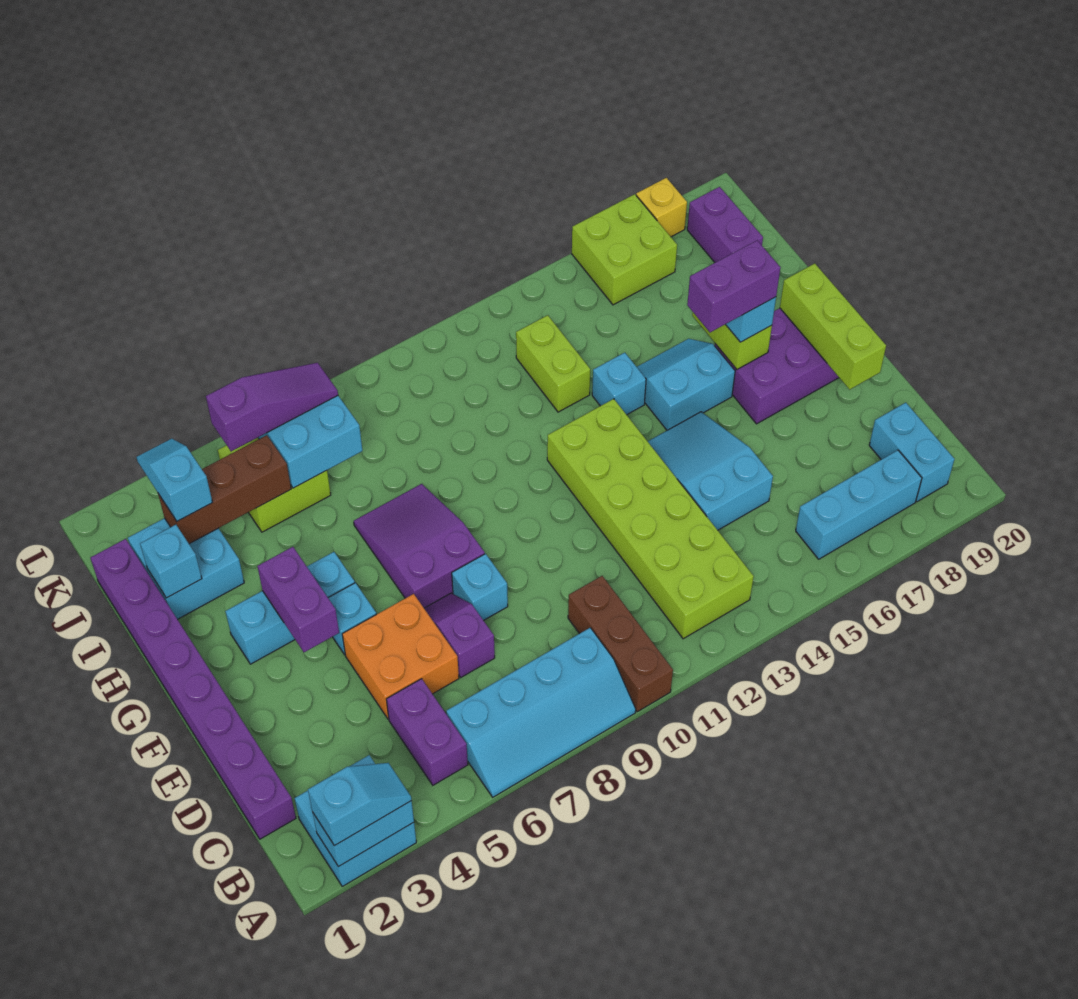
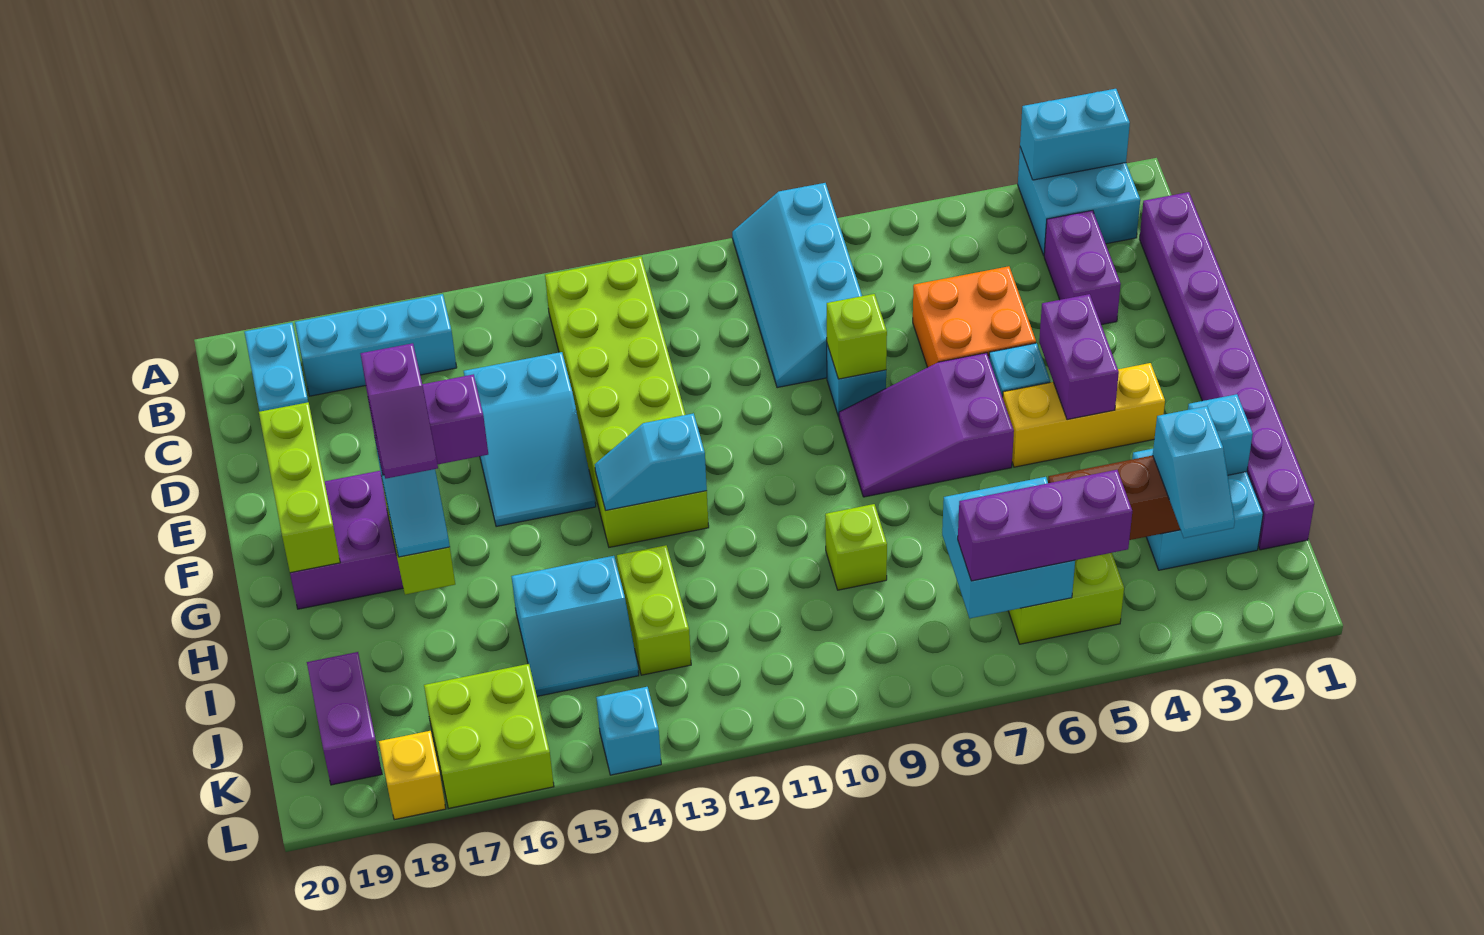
cyan 1x2 slope [308,763,412,846] -> cyan 1x2 slope moved to [595,413,707,511]
cyan 2x4 slope [446,628,636,797] -> cyan 2x4 slope turned to [732,183,862,388]
brown 1x3 brick [568,576,673,712] -> none
purple 1x2 brick [386,679,468,785] -> purple 1x2 brick moved to [1044,210,1121,325]
purple 1x2 slope [424,593,495,677] -> purple 1x2 slope moved to [361,343,438,479]
none -> lime 1x1 brick [827,294,887,379]
purple 2x3 slope [354,484,485,608] -> purple 2x3 slope turned to [839,353,1014,497]
cyan 1x3 brick [225,552,355,664] -> yellow 1x3 brick [1003,363,1165,467]
cyan 2x2 slope [637,339,735,430] -> cyan 2x2 slope moved to [511,556,639,696]
cyan 1x1 brick [592,353,646,415] -> cyan 1x1 brick moved to [596,687,661,775]
none -> lime 1x1 brick [825,504,887,590]
purple 1x3 slope [206,363,338,451] -> purple 1x3 brick [958,470,1132,581]

